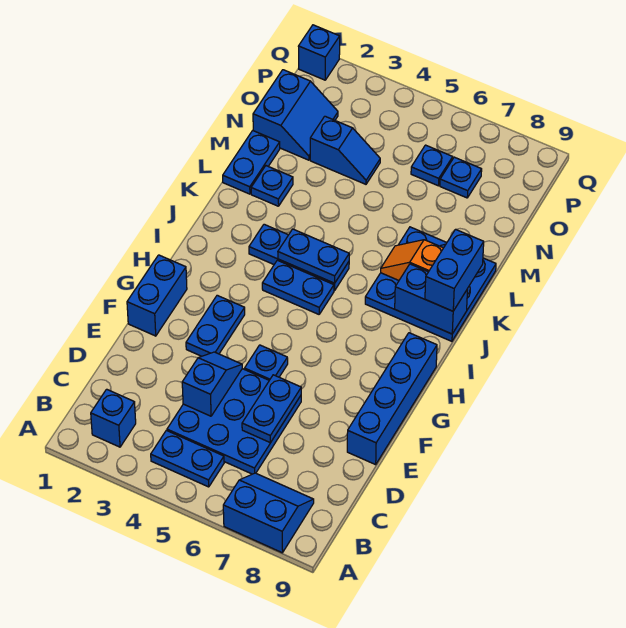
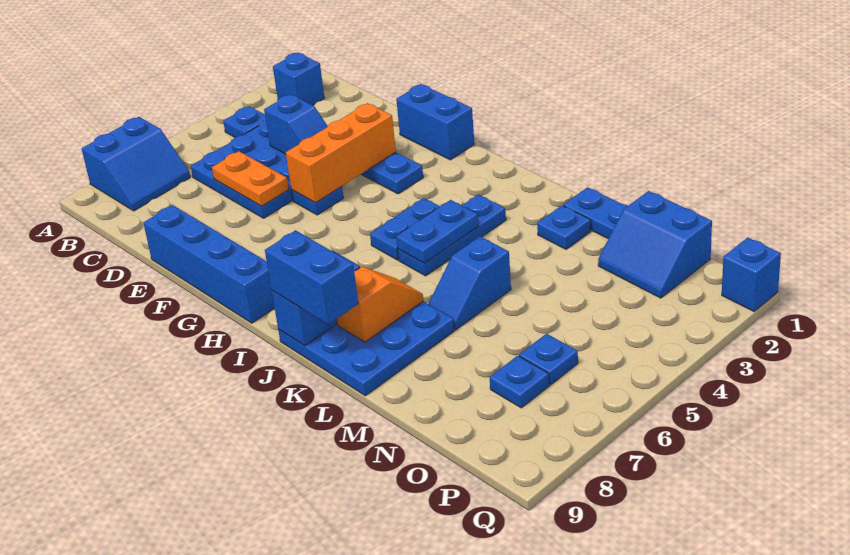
blue 1x2 plate [151,430,224,487] -> blue 1x1 plate [223,106,266,137]
blue 1x2 plate [242,375,301,443] -> orange 1x2 plate [212,151,289,206]
none -> orange 1x3 brick [286,103,396,203]
blue 1x2 slope [310,116,380,184] -> blue 1x2 slope moved to [428,236,511,330]

